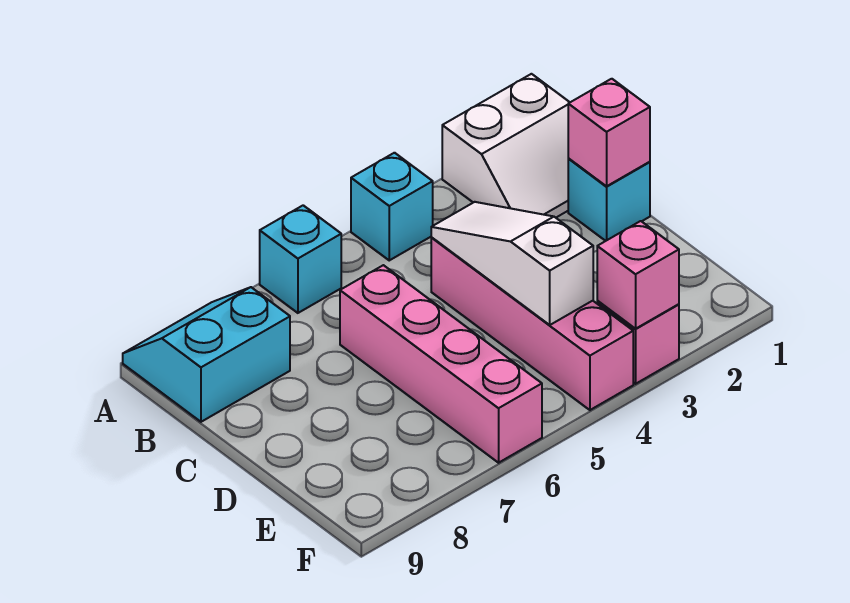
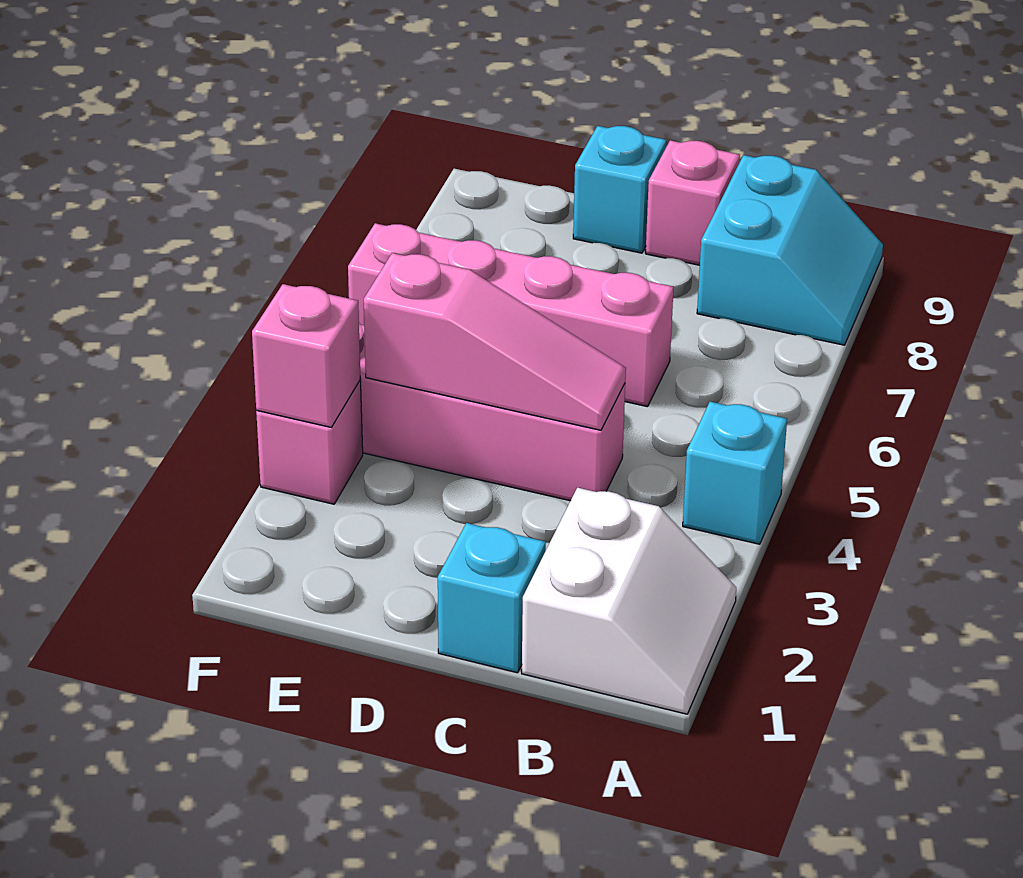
white 2x2 slope [442,74,570,218] -> white 2x2 slope turned to [522,488,736,714]
cyan 1x1 brick [260,205,341,313] -> cyan 1x1 brick moved to [573,126,666,253]
pink 1x1 brick [568,79,650,186] -> pink 1x1 brick moved to [646,140,740,265]
white 1x3 slope [431,202,593,325] -> pink 1x3 slope [364,253,626,430]

